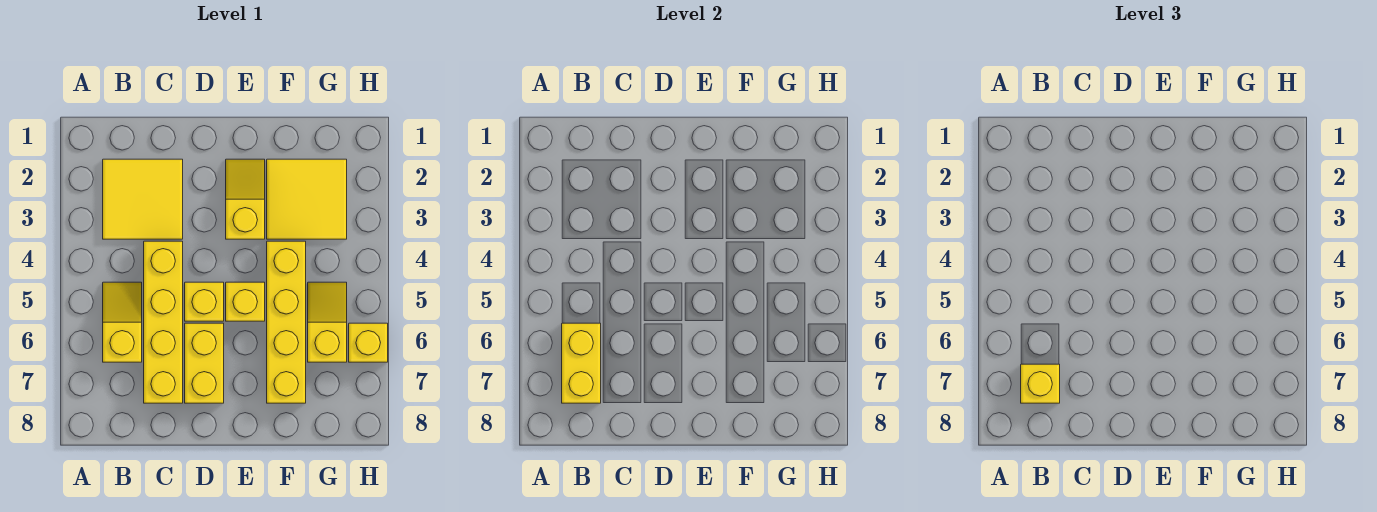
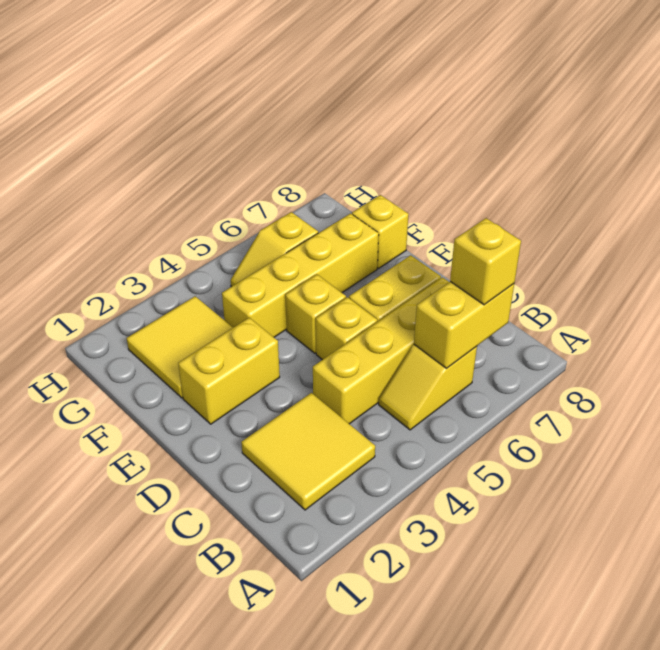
yellow 1x2 slope [226,159,265,239] -> yellow 1x2 brick [178,318,280,424]
yellow 1x1 brick [349,323,388,362] -> yellow 1x1 brick moved to [352,195,409,268]

